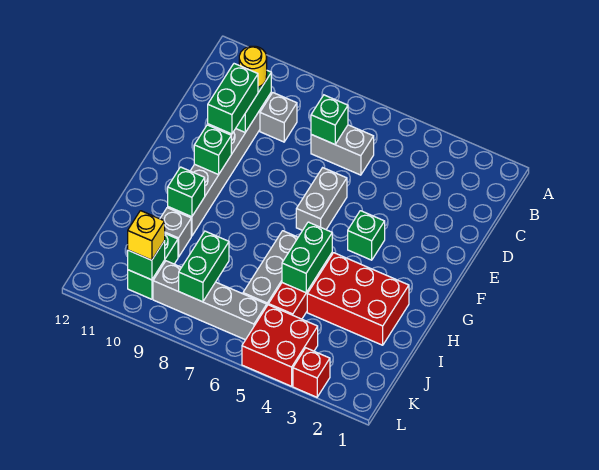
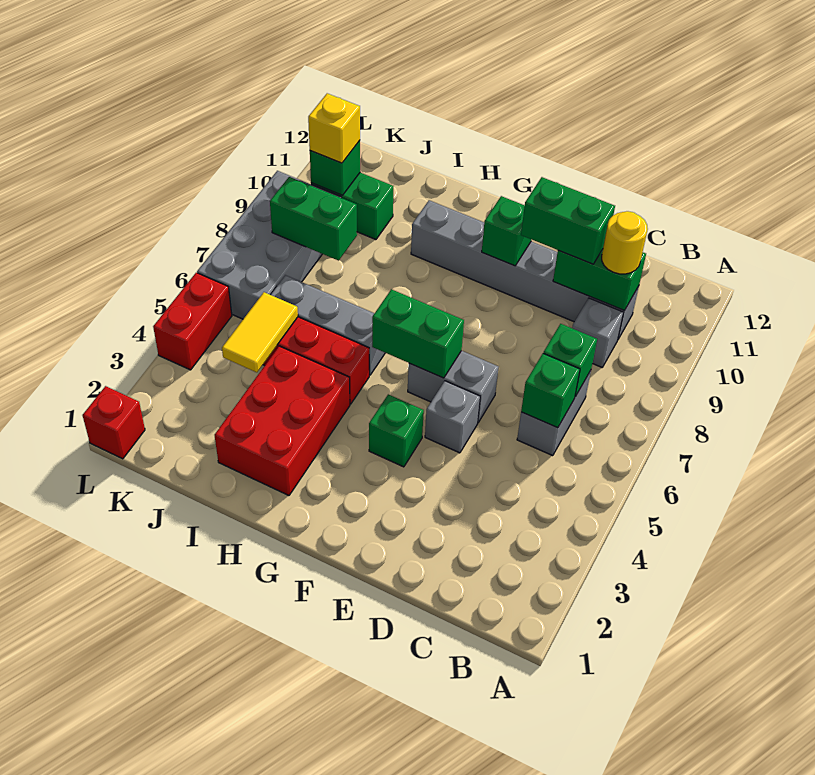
green 1x2 brick [282,222,332,293] -> green 1x2 brick moved to [372,289,464,378]
green 1x1 brick [168,167,205,217] -> green 1x1 brick moved to [521,354,580,428]
grey 1x1 brick [160,208,191,257] -> grey 1x1 brick moved to [425,381,480,453]
none -> yellow 1x2 tile [222,292,298,372]
red 2x2 brick [242,305,318,386] -> red 1x2 brick [153,273,232,370]
grey 1x4 brick [153,261,267,340] -> grey 2x4 brick [197,171,342,319]
red 1x1 brick [293,348,330,397] -> red 1x1 brick moved to [82,386,145,459]

